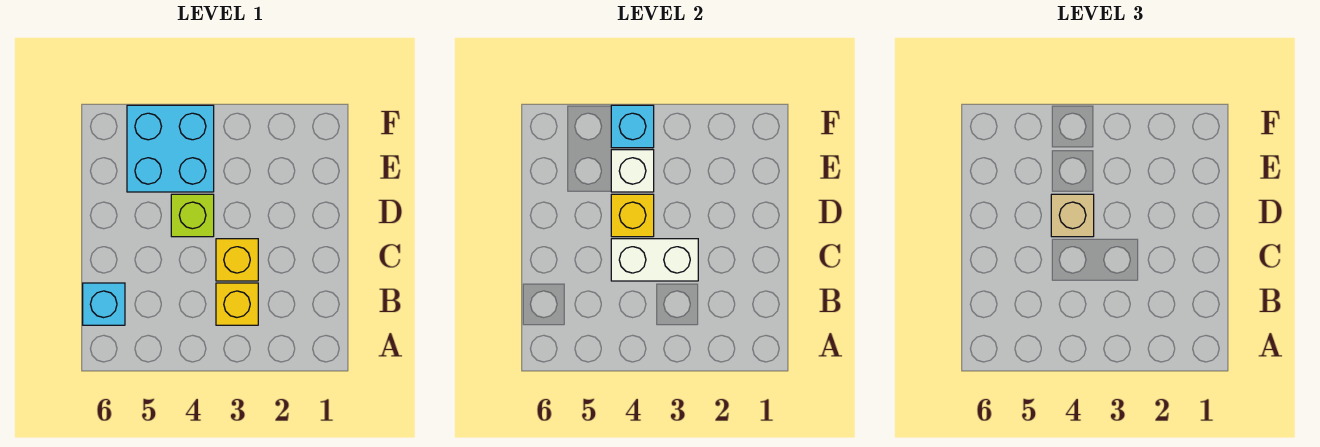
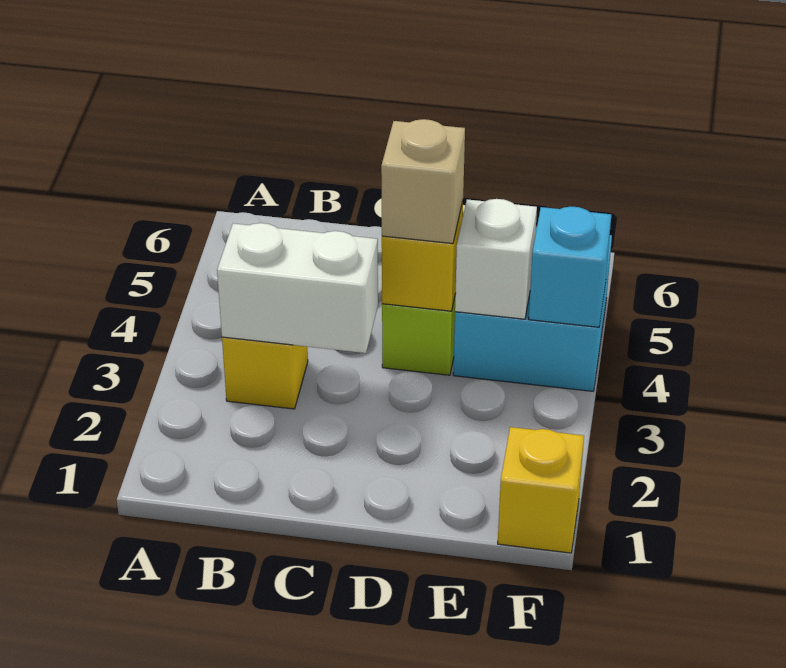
cyan 1x1 brick [83,283,125,325] -> none
yellow 1x1 brick [216,239,258,281] -> yellow 1x1 brick moved to [498,427,584,553]
white 1x2 brick [611,239,698,281] -> white 1x2 brick turned to [217,223,378,353]

